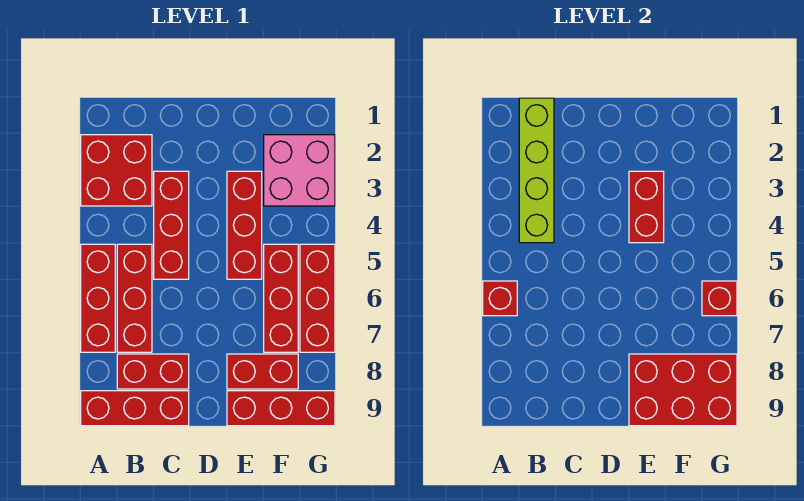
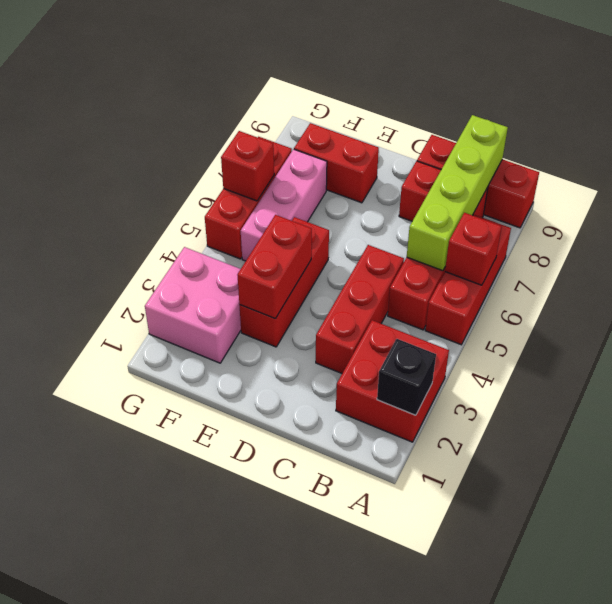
none -> black 1x1 brick [377,339,436,415]
lime 1x4 brick [519,98,554,243] -> lime 1x4 brick moved to [407,115,508,271]
red 2x3 brick [629,354,737,426] -> none
red 1x3 brick [227,391,335,426] -> none
red 1x3 brick [264,244,298,352] -> pink 1x3 brick [241,149,327,261]

